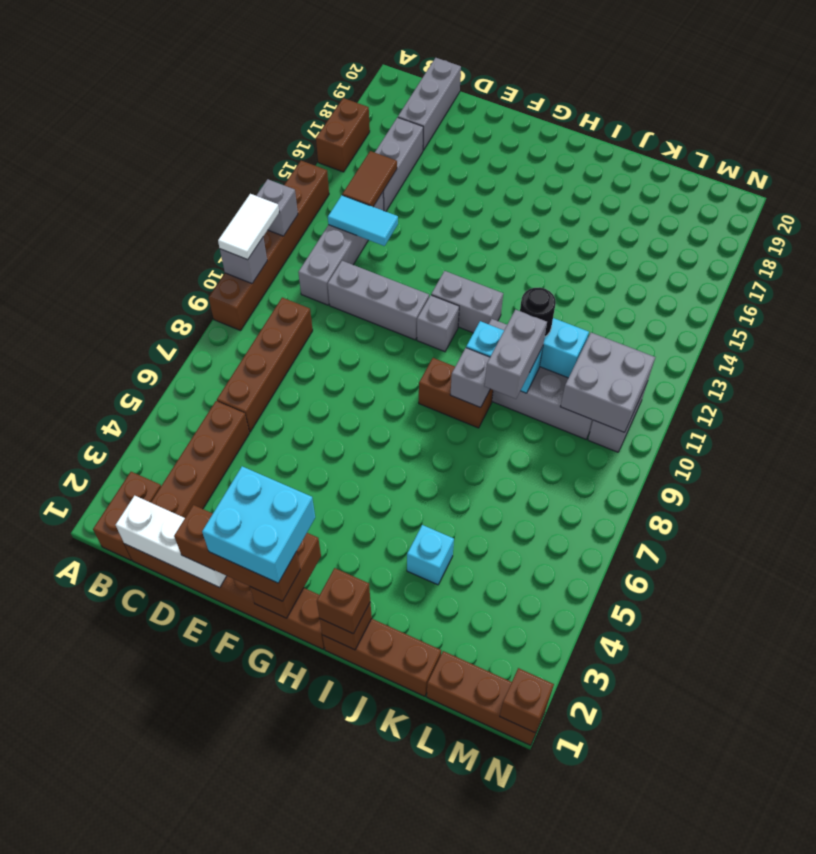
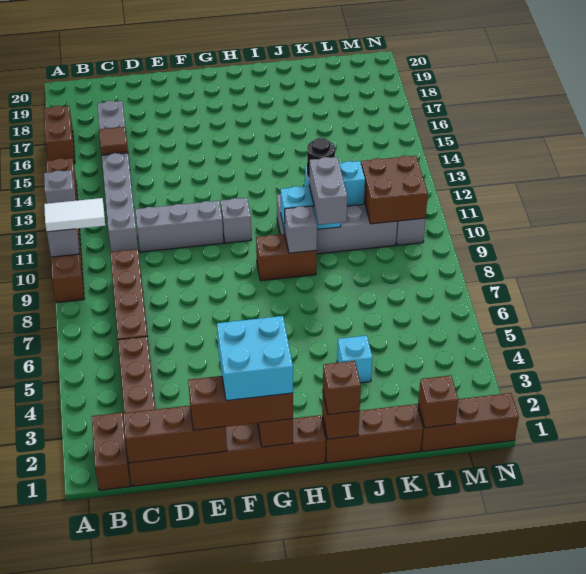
white 1x2 tile [218,194,279,260] -> white 1x2 tile turned to [44,198,105,232]
white 1x3 brick [116,496,226,587] -> brown 1x3 brick [123,406,227,463]
cyan 1x2 tile [328,195,398,246] -> none
brown 1x2 tile [342,151,397,207] -> brown 1x1 tile [99,127,128,154]
grey 1x3 brick [398,58,461,150] -> none
grey 1x2 brick [431,271,503,333] -> none
grey 2x2 brick [561,333,655,432] -> brown 2x2 brick [361,156,428,224]
brown 1x1 brick [500,668,554,733] -> brown 1x1 brick moved to [418,375,458,428]

